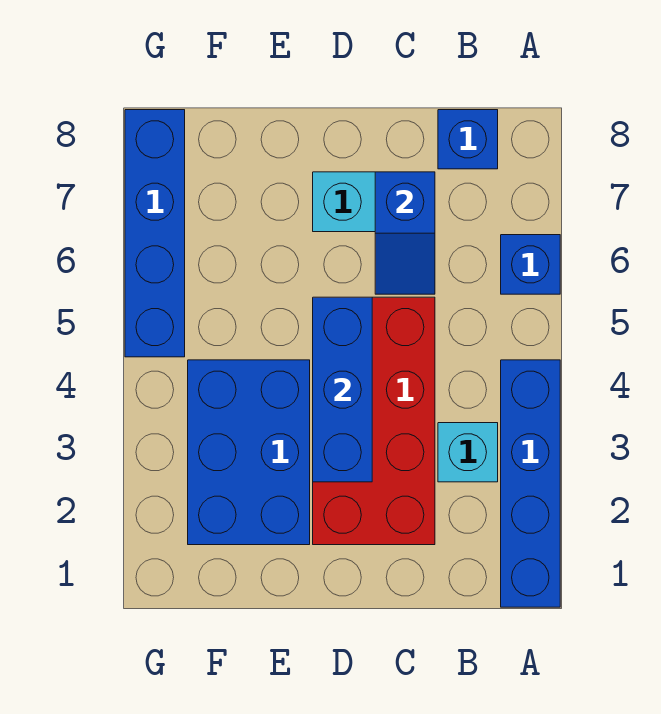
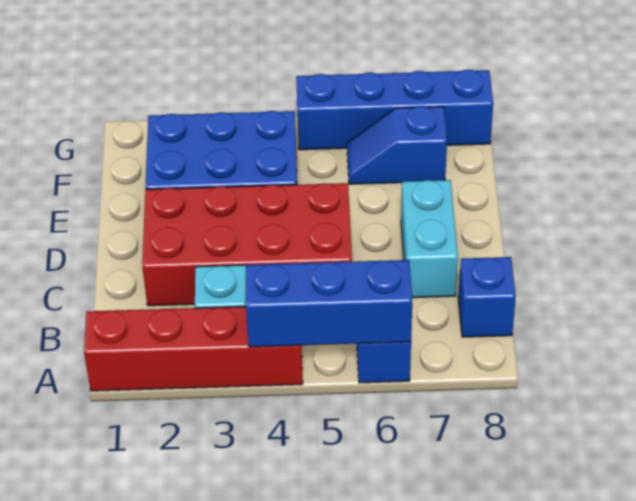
blue 1x4 brick [501,360,560,607] -> red 1x4 brick [84,307,303,391]
blue 1x2 slope [375,172,435,294] -> blue 1x2 slope moved to [347,106,447,184]
blue 1x3 brick [313,297,372,482] -> blue 1x3 brick moved to [246,260,412,347]

